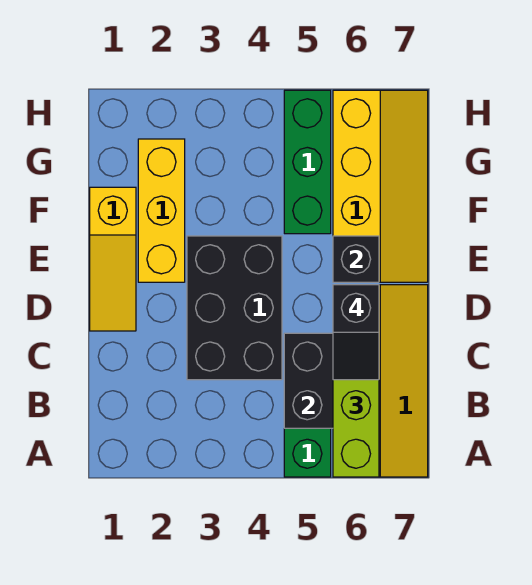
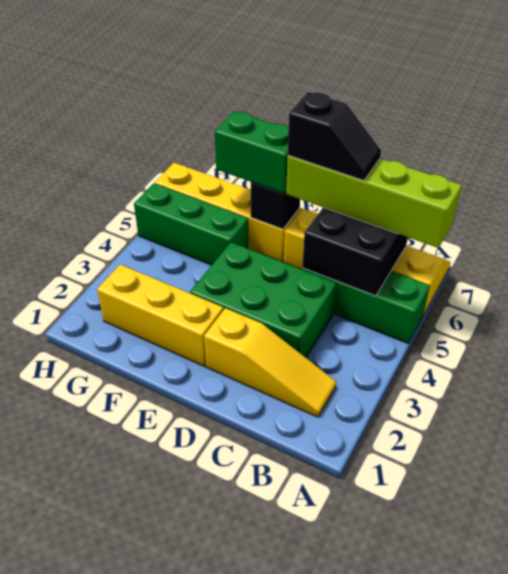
black 2x3 brick [187,236,282,380] -> green 2x3 brick [190,242,337,358]
yellow 1x3 slope [90,187,136,331] -> yellow 1x3 slope moved to [204,308,336,417]
none -> green 1x2 brick [215,111,289,193]

